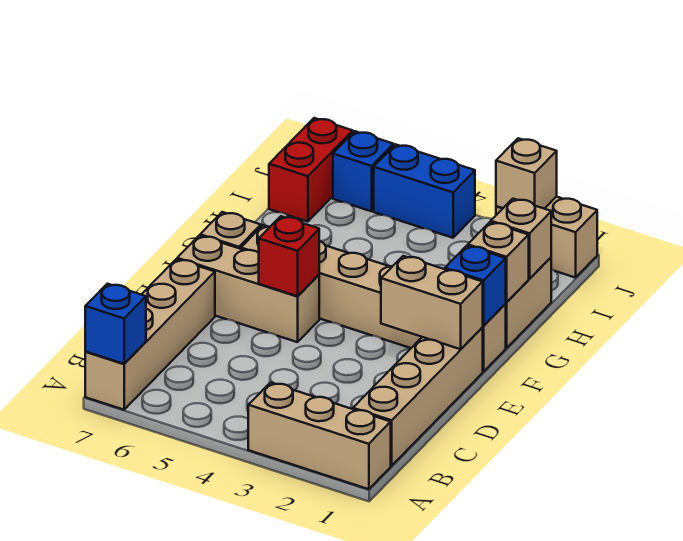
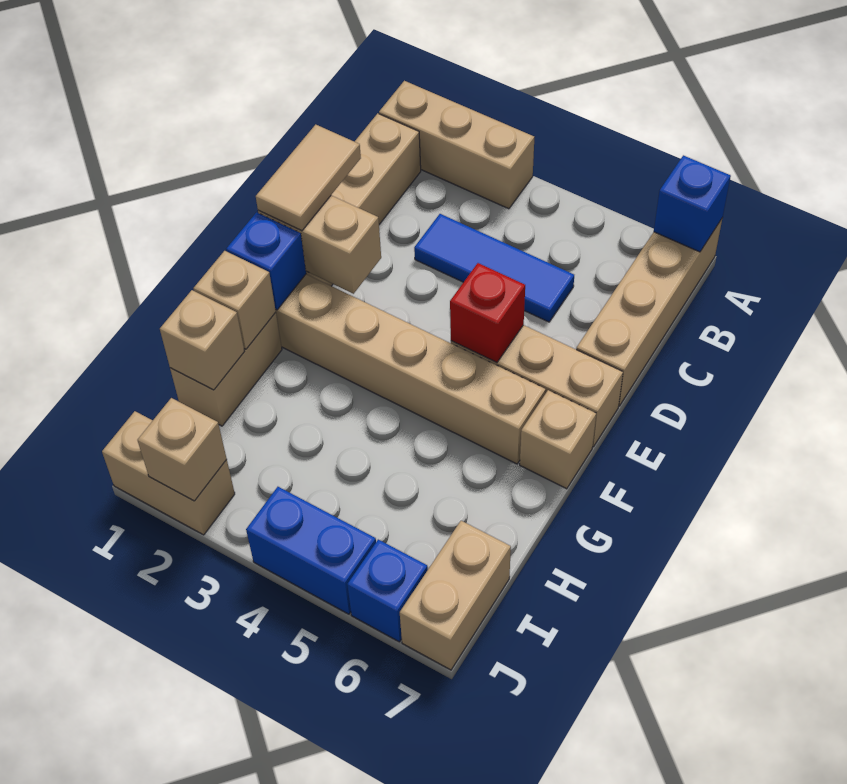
none -> blue 1x3 tile [414,214,574,322]
none -> tan 1x2 tile [256,125,361,231]
red 1x2 brick [269,118,353,222] -> tan 1x2 brick [400,521,511,670]

